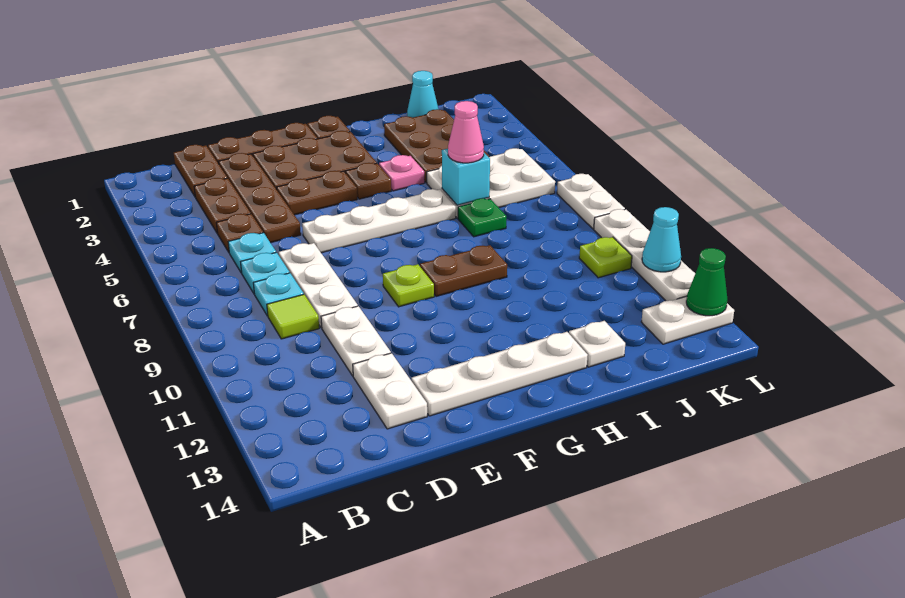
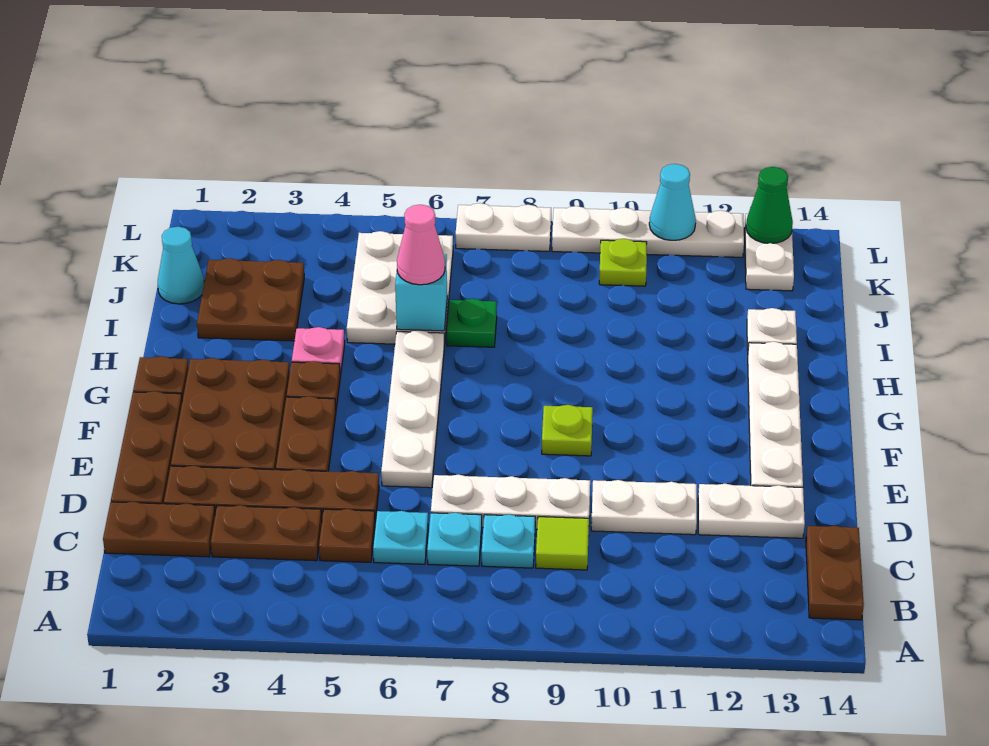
brown 1x2 plate [420,245,507,297] -> brown 1x2 plate moved to [806,526,864,620]
brown 2x3 plate [384,109,489,183] -> brown 2x2 plate [197,258,304,341]

